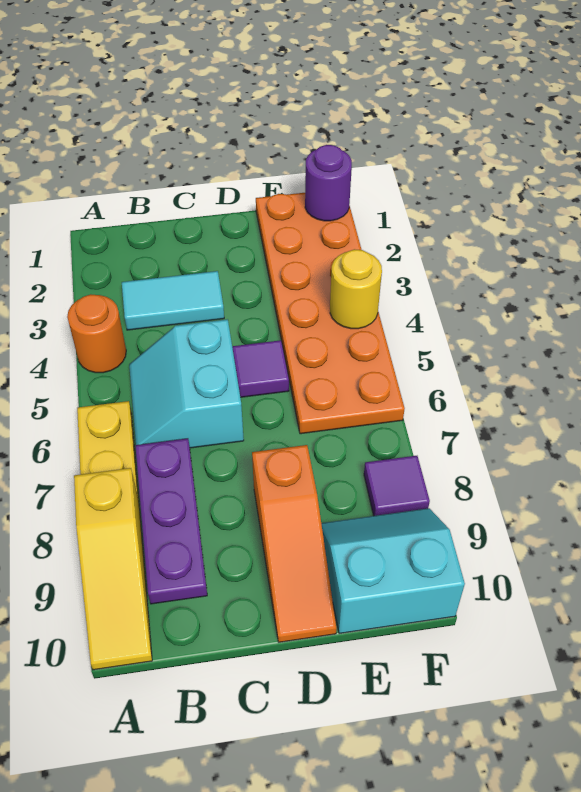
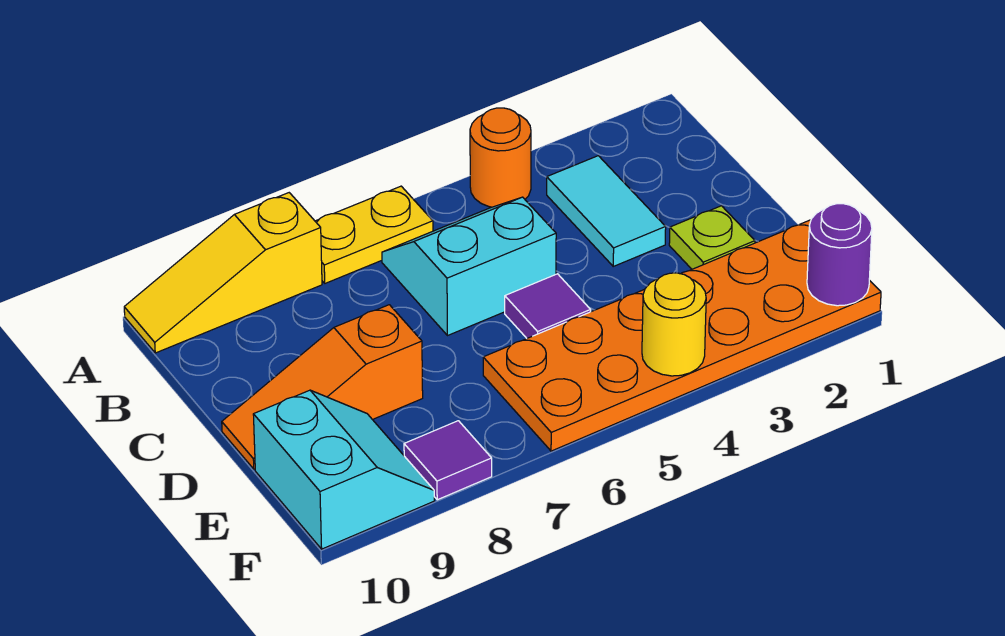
purple 1x3 plate [135,438,207,604] -> none
none -> lime 1x1 plate [669,206,755,269]

